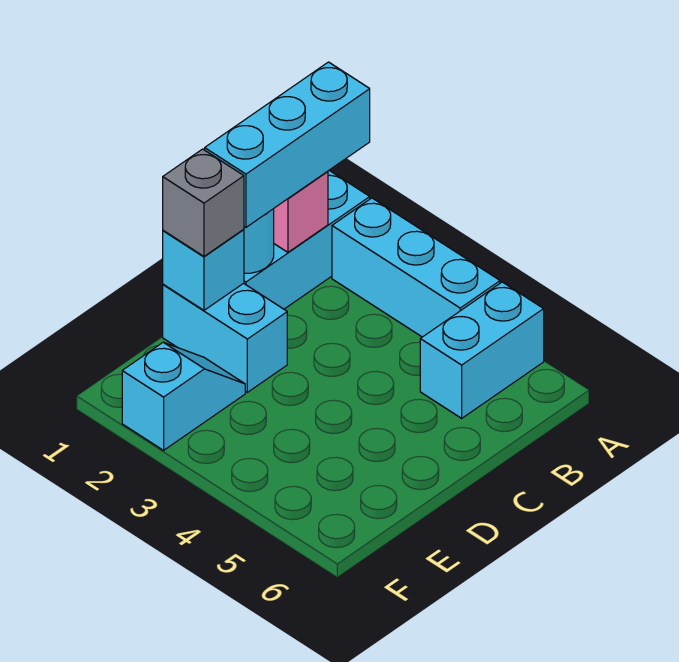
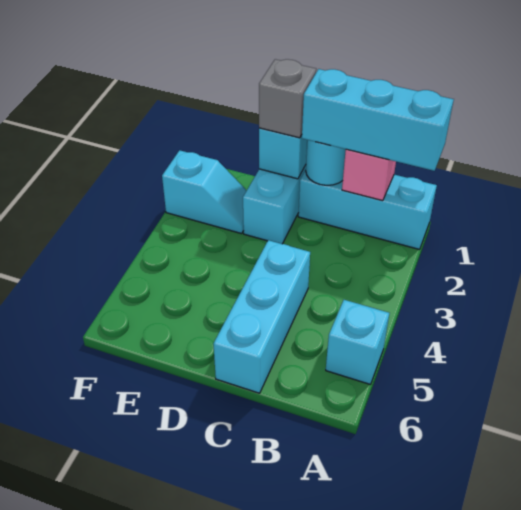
cyan 1x3 brick [332,198,500,337] -> cyan 1x3 brick moved to [213,240,310,393]
cyan 1x2 brick [420,282,544,418] -> cyan 1x1 brick [326,300,389,384]

